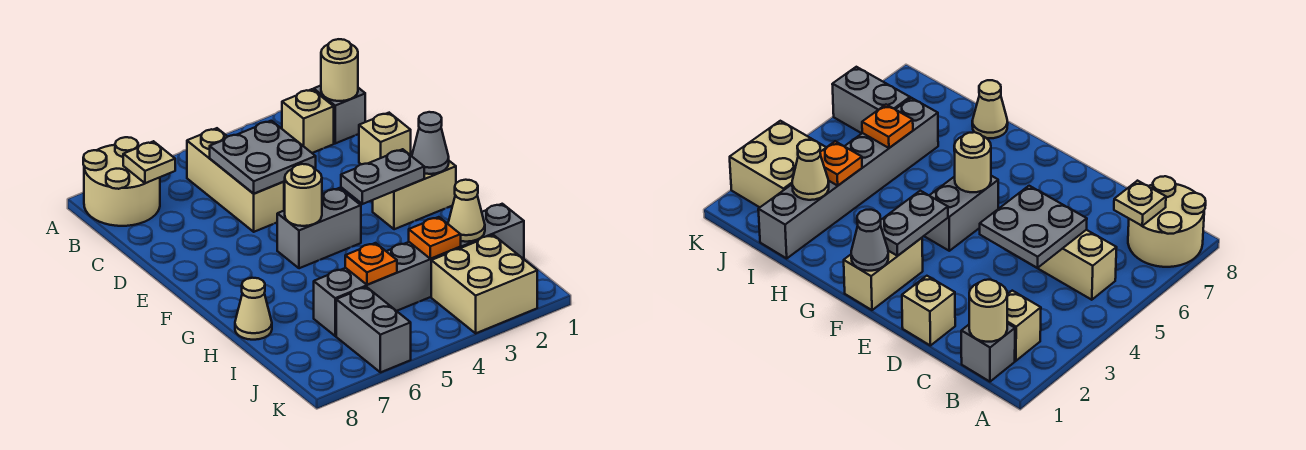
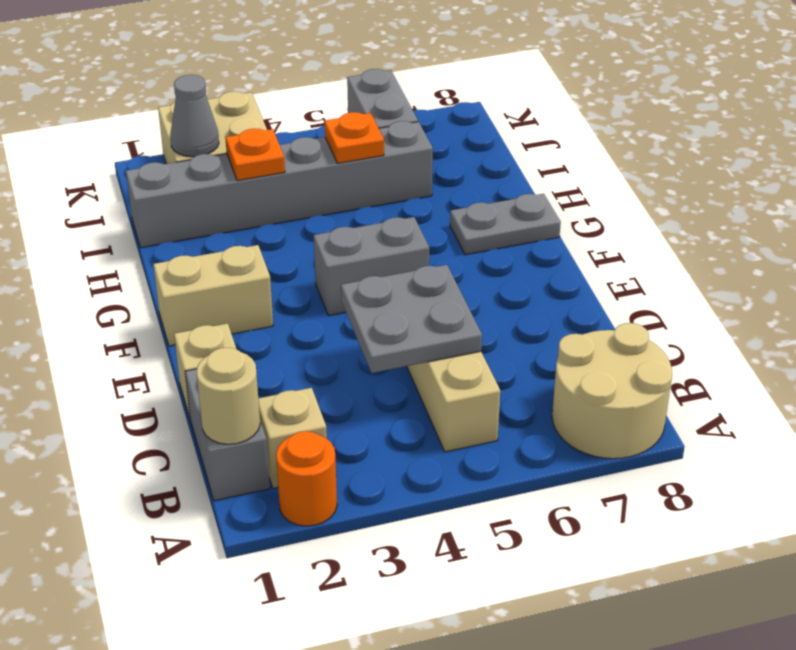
none -> orange 1x1 round brick [276,431,337,526]
grey 1x1 brick [314,86,365,143] -> grey 1x2 brick [185,369,270,501]
tan 1x1 plate [123,141,175,183] -> none
grey 1x1 cone [412,112,449,174] -> grey 1x1 cone moved to [170,75,219,157]
grey 1x2 plate [341,149,424,204] -> grey 1x2 plate moved to [450,194,561,255]
tan 1x1 round brick [285,164,322,226] -> none
tan 1x1 cone [235,278,272,340] -> none
tan 1x1 cone [448,180,485,242] -> none

